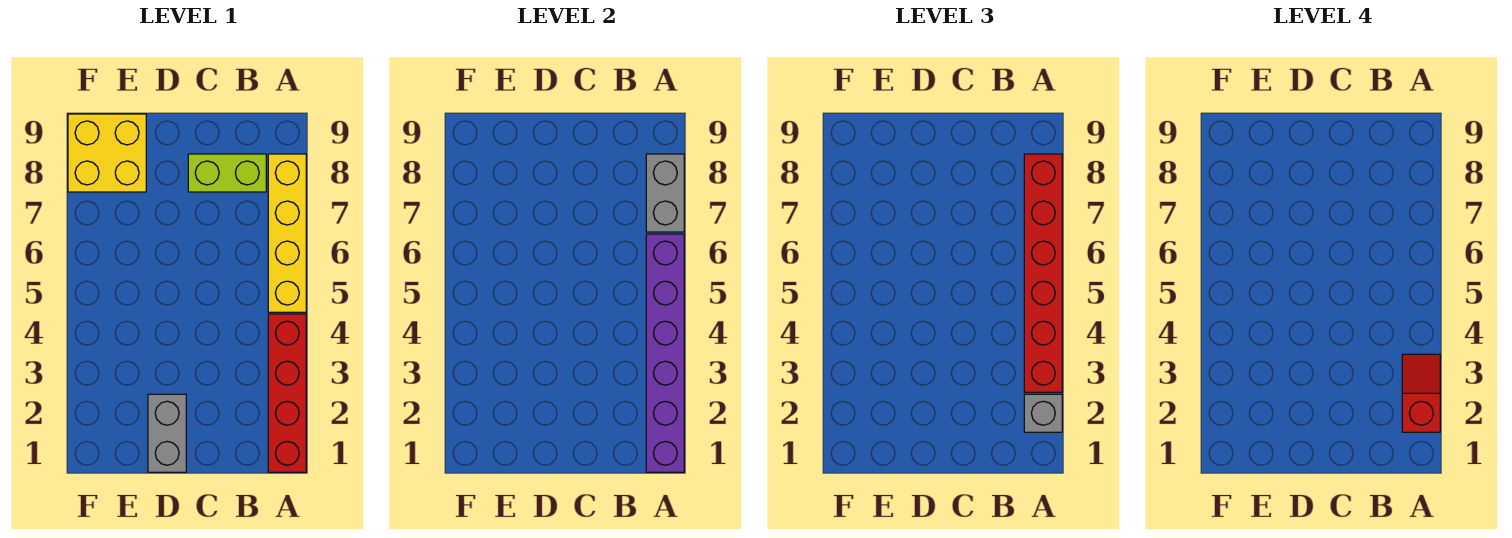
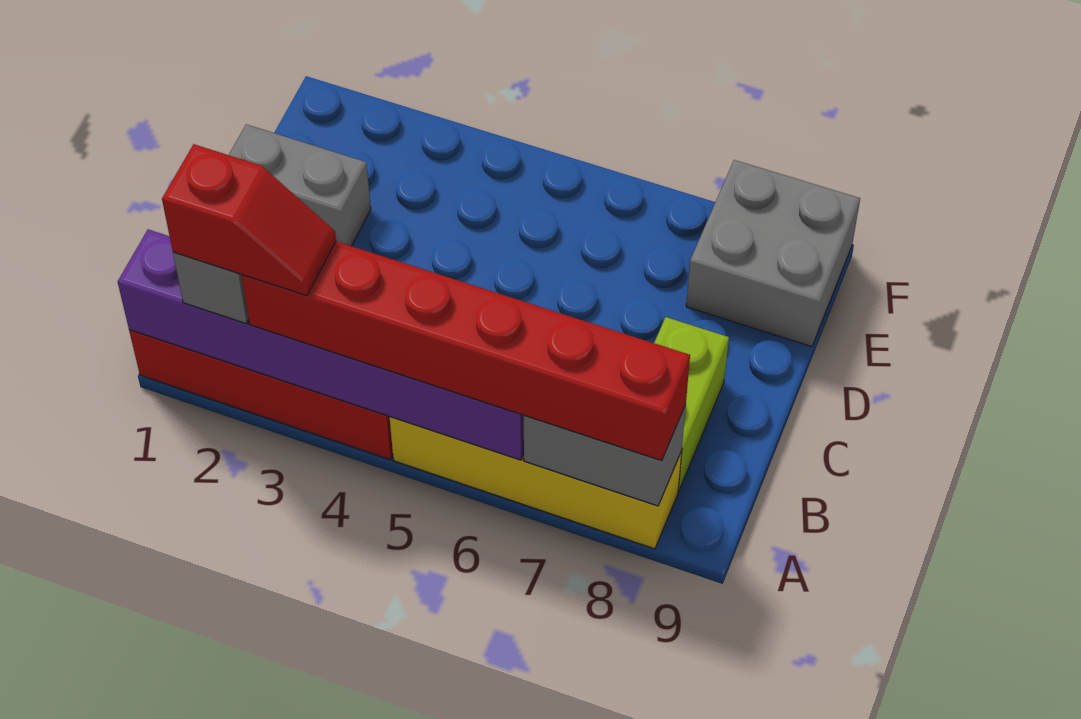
yellow 2x2 brick [68,114,146,192] -> grey 2x2 brick [686,160,860,347]

